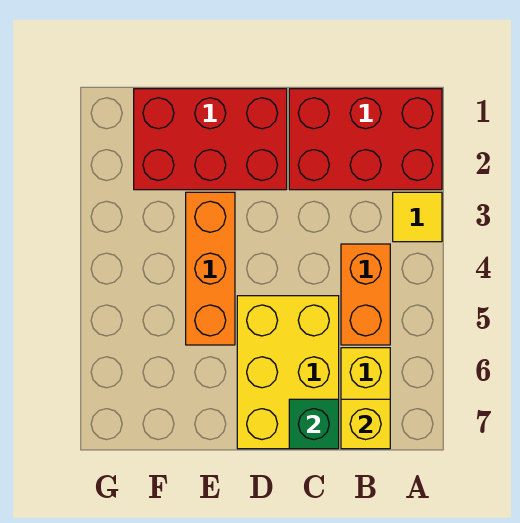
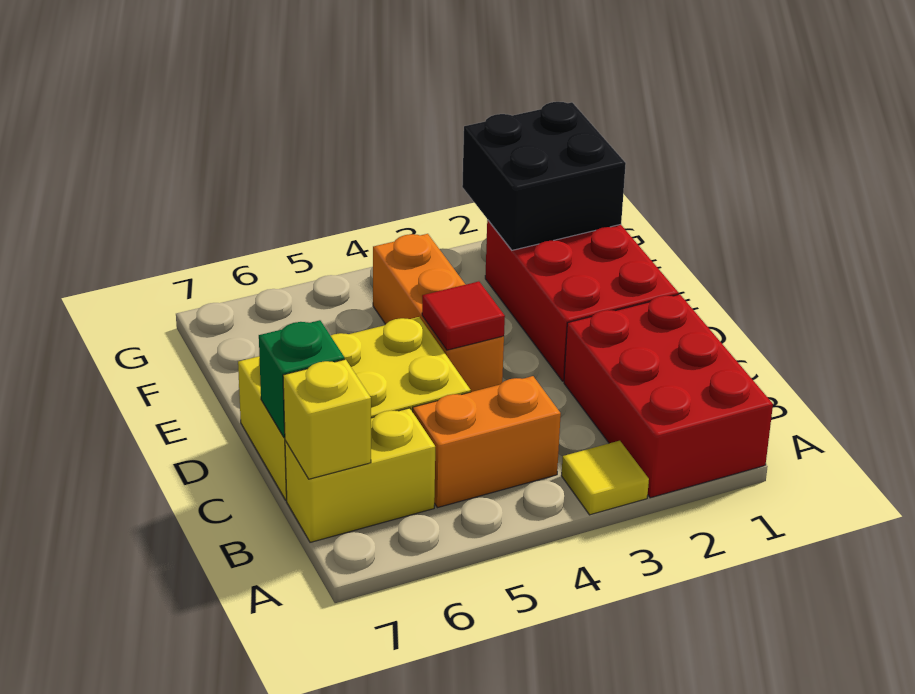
none -> red 1x1 tile [422,281,505,350]
orange 1x3 brick [186,192,235,345] -> orange 1x3 brick turned to [373,234,504,392]
none -> black 2x2 brick [462,102,626,250]

